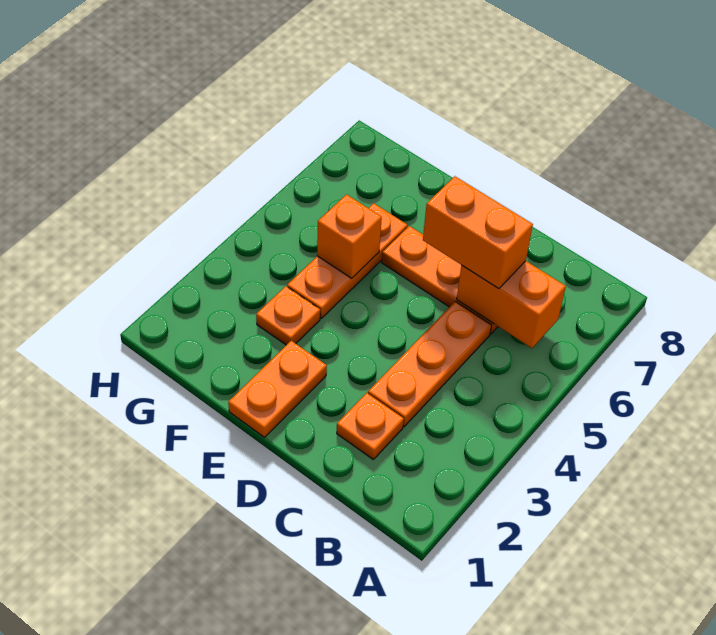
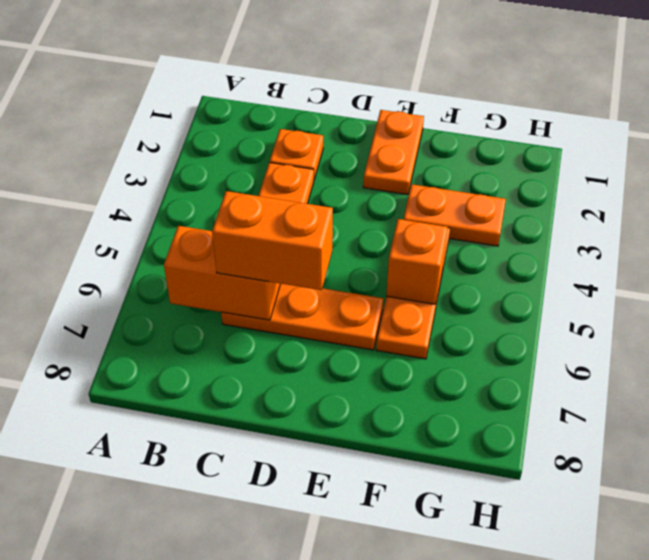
orange 1x1 plate [256,286,320,345] -> orange 1x2 plate [403,184,506,246]

